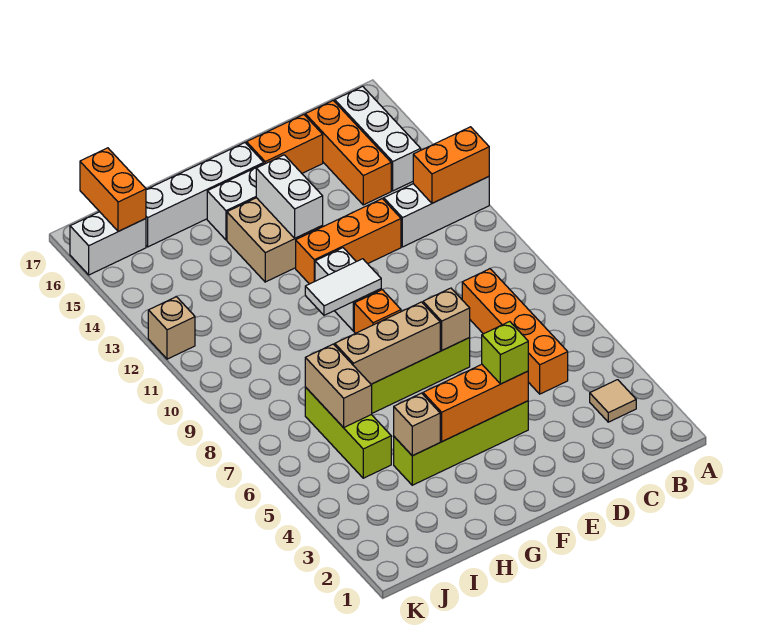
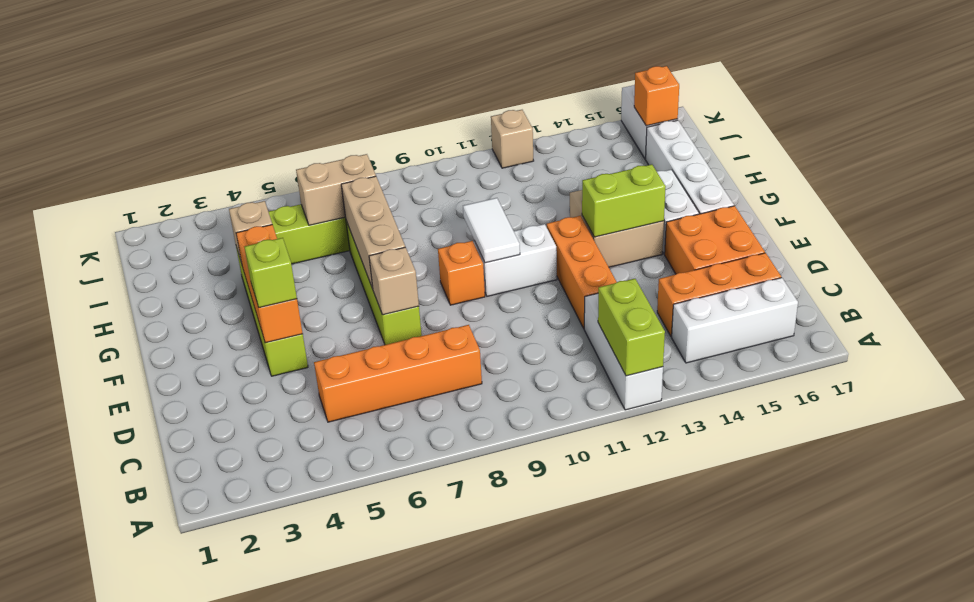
orange 1x2 brick [413,127,489,203] -> lime 1x2 brick [598,279,665,376]
tan 1x1 tile [590,380,636,422] -> none
orange 1x2 brick [247,115,323,173] -> orange 2x2 brick [665,206,765,274]
white 1x2 brick [256,155,323,238] -> lime 1x2 brick [582,164,666,237]
orange 1x2 brick [80,148,146,231] -> orange 1x1 brick [634,66,679,126]

